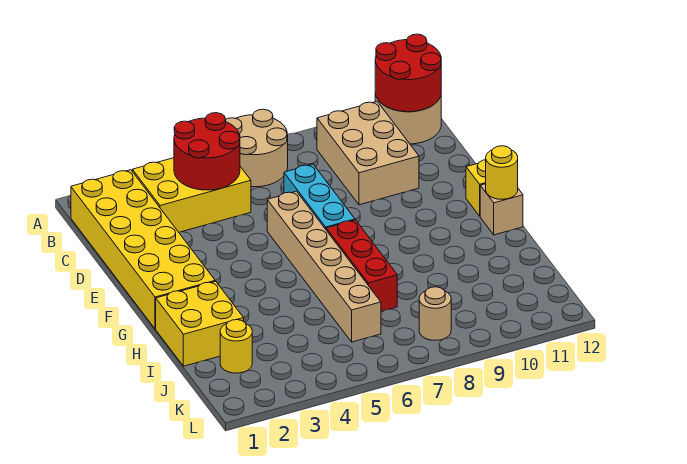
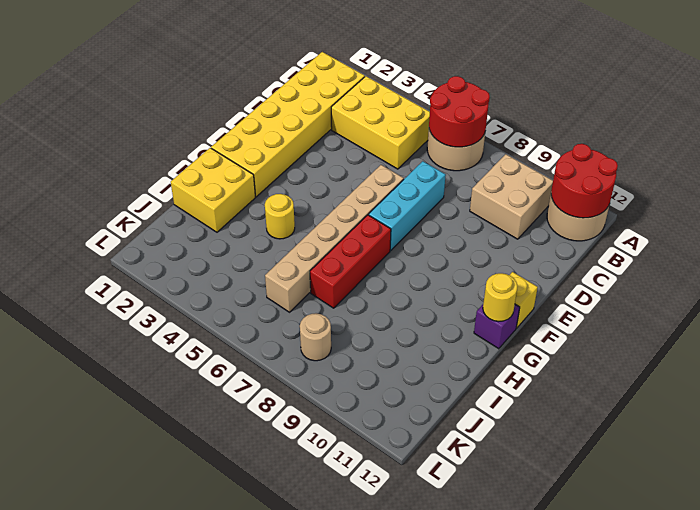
red 2x2 round brick [174,113,240,190] -> red 2x2 round brick moved to [429,76,490,147]
tan 2x3 brick [317,101,419,205] -> tan 2x2 brick [470,154,553,239]
tan 1x1 brick [480,184,523,235] -> purple 1x1 brick [474,305,520,349]
yellow 1x1 round brick [220,320,252,373] -> yellow 1x1 round brick moved to [265,194,295,239]

